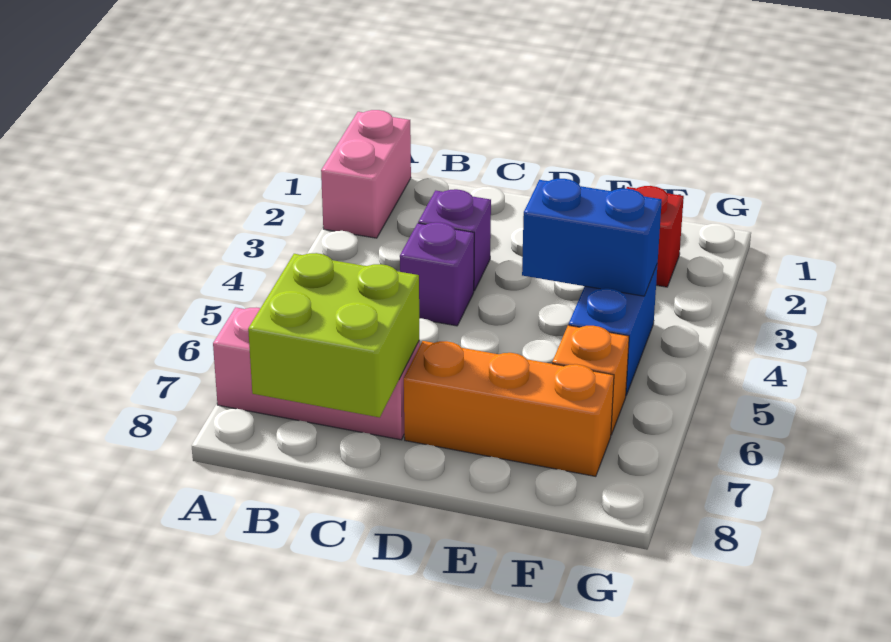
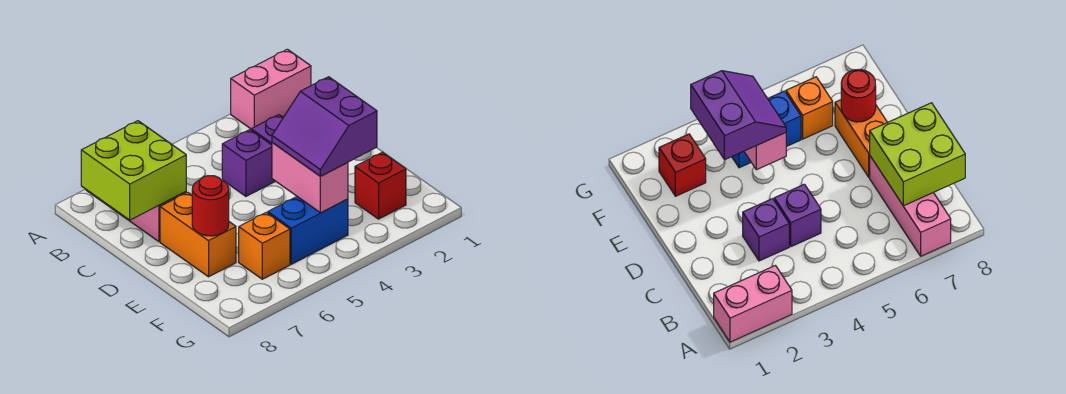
orange 1x3 brick [404,341,614,476] -> orange 1x2 brick [160,192,236,277]
none -> purple 2x2 slope [272,77,377,176]
blue 1x2 brick [522,179,662,296] -> pink 1x2 brick [272,142,348,213]
none -> red 1x1 round brick [192,176,229,236]

